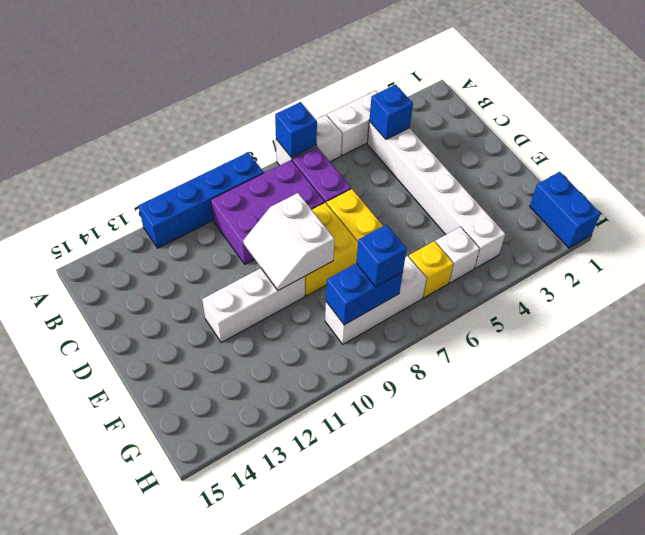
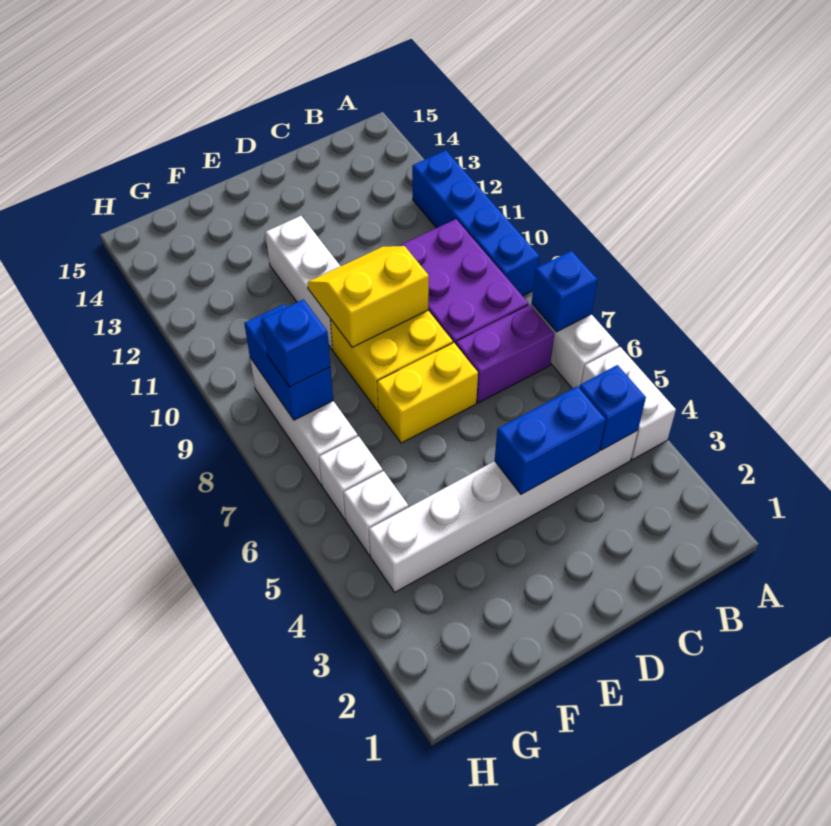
white 2x2 slope [243,193,334,291] -> yellow 2x2 slope [307,246,429,347]
blue 1x2 brick [530,172,601,248] -> blue 1x2 brick moved to [495,386,606,494]
yellow 1x1 brick [409,241,453,298] -> white 1x1 brick [319,436,383,519]

